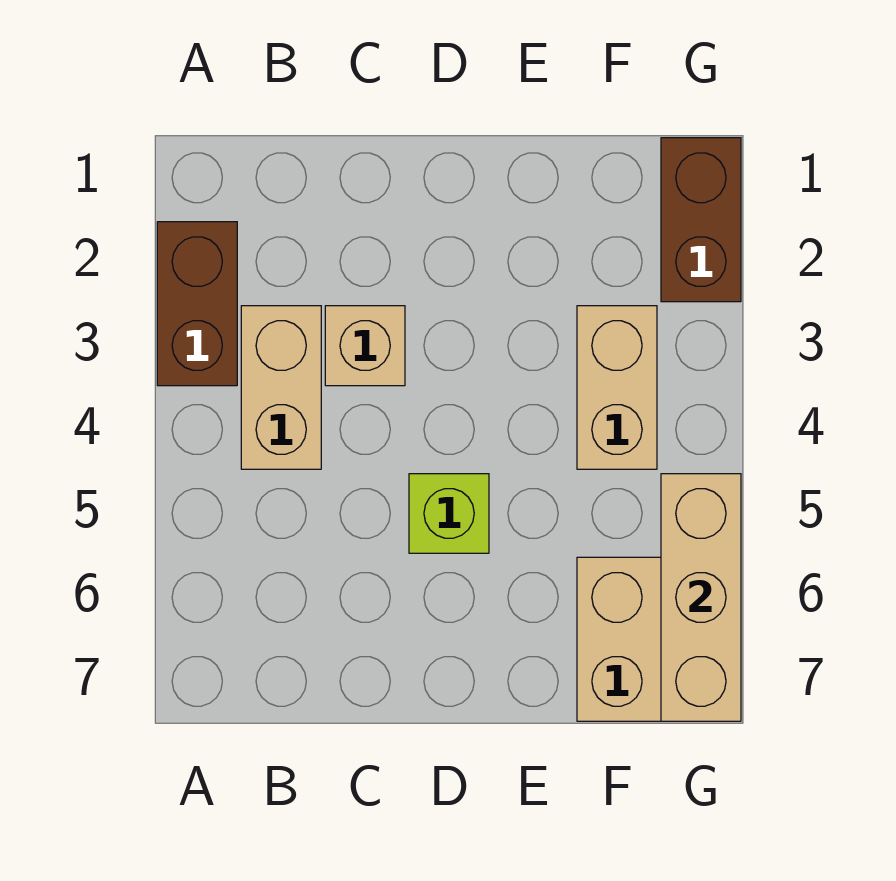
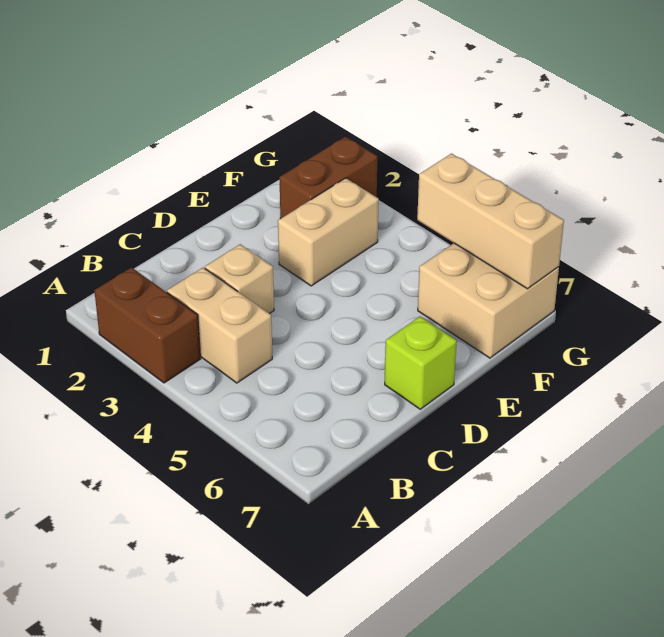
lime 1x1 brick [409,474,489,553] -> lime 1x1 brick moved to [385,317,457,409]
tan 1x2 brick [577,306,657,469] -> tan 1x2 brick turned to [278,178,379,286]
brown 1x2 brick [661,138,741,302] -> brown 1x2 brick turned to [279,137,377,219]

